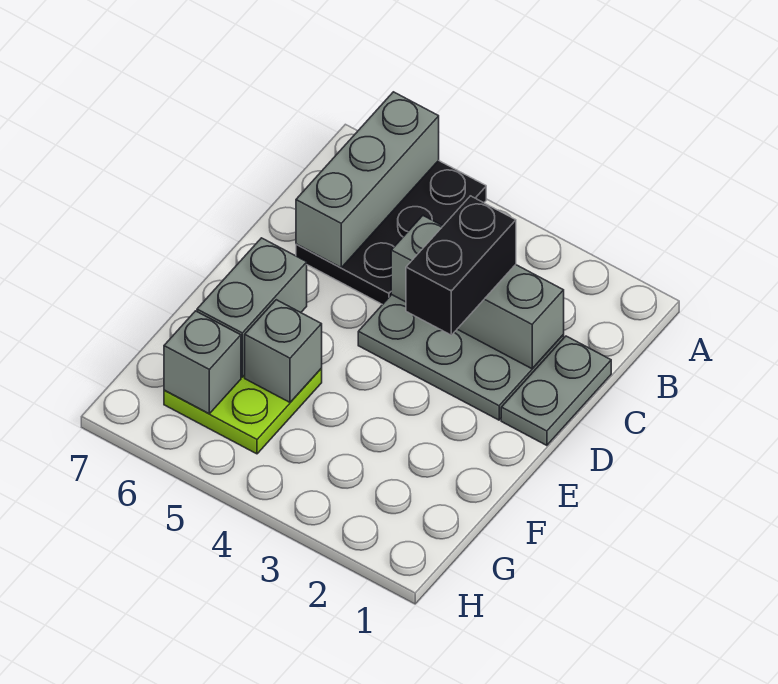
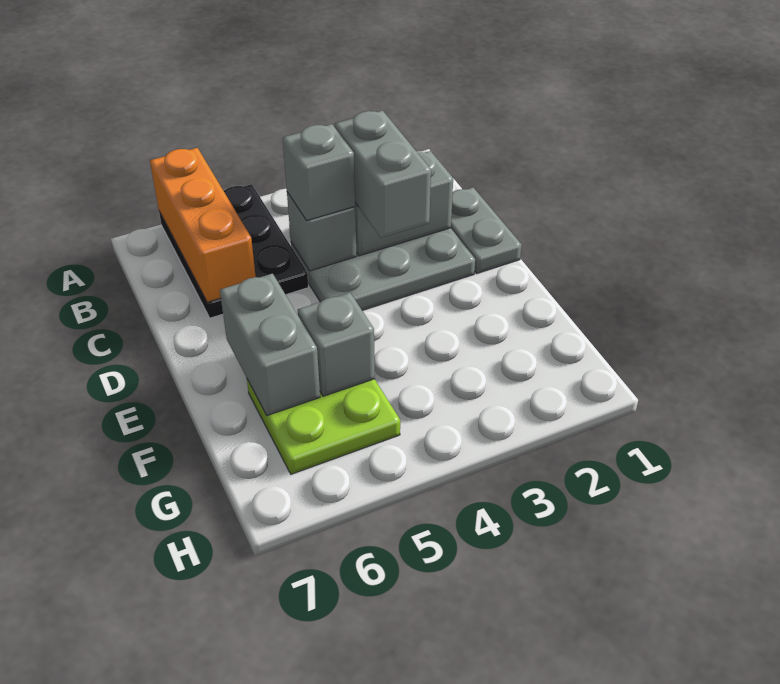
grey 1x3 brick [296,92,439,267] -> orange 1x3 brick [150,148,256,302]
black 1x2 brick [406,196,516,335] -> grey 1x2 brick [335,111,431,238]
grey 1x1 brick [164,311,241,414] -> grey 1x1 brick moved to [283,124,355,221]

